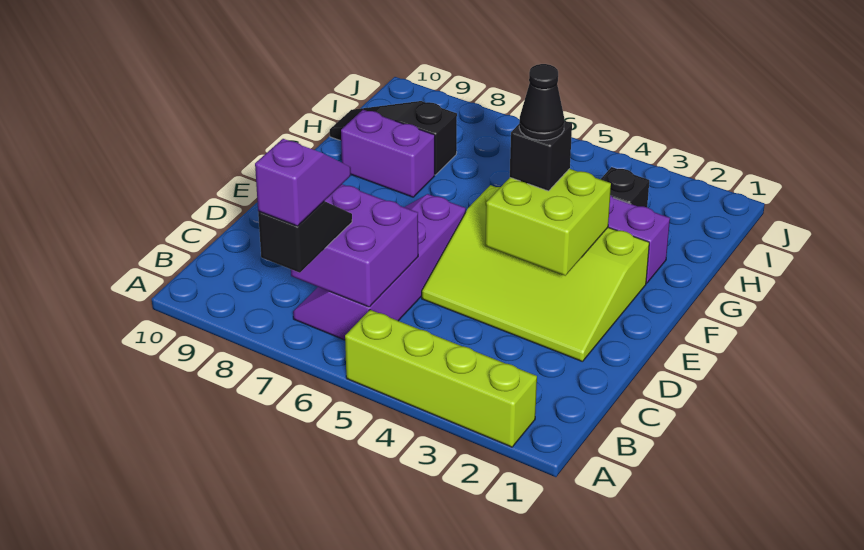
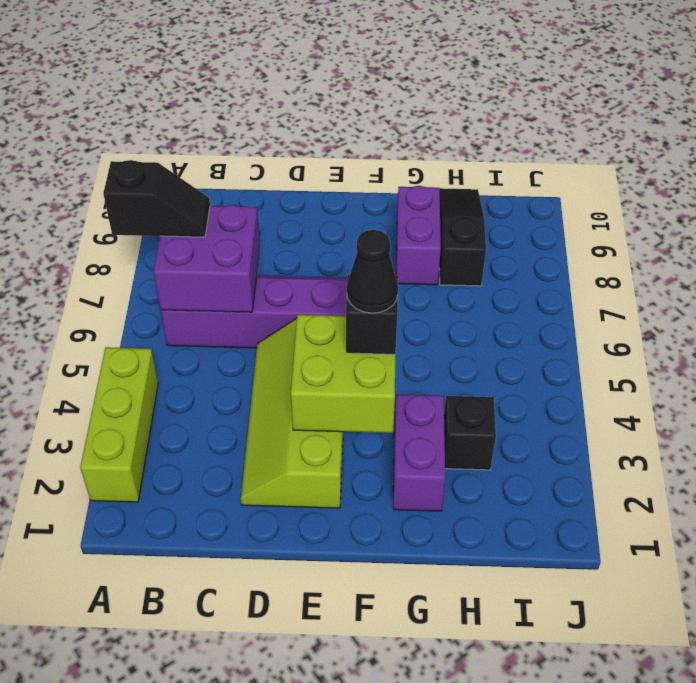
lime 1x4 brick [345,310,537,447] -> lime 1x3 brick [80,347,158,502]
purple 1x2 slope [255,139,351,226] -> none
lime 3x4 slope [422,185,649,362] -> lime 2x4 slope [241,318,343,508]

